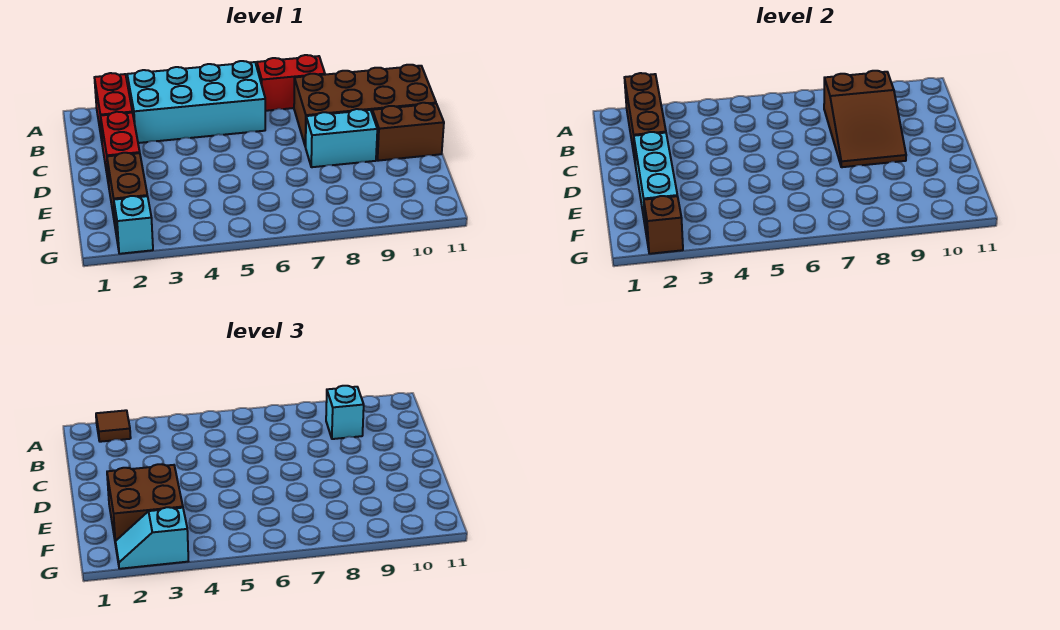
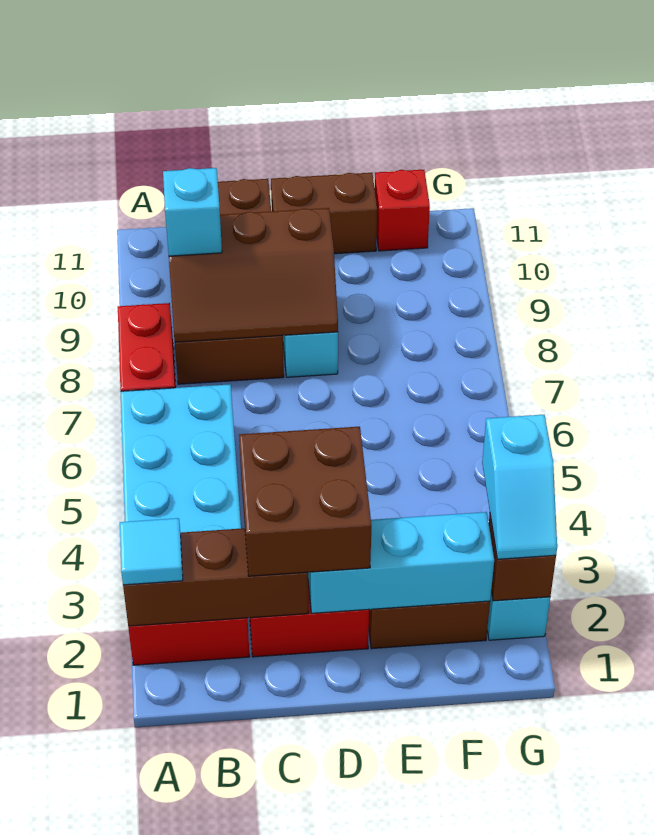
brown 1x1 tile [96,410,131,442] -> cyan 1x1 tile [120,518,183,585]
brown 2x3 slope [824,71,906,167] -> brown 2x3 slope turned to [169,208,338,342]
brown 1x2 brick [372,103,444,161] -> brown 1x2 brick turned to [271,173,377,254]
brown 2x2 brick [107,464,183,545] -> brown 2x2 brick moved to [239,427,371,576]
none -> red 1x1 brick [375,170,430,251]

